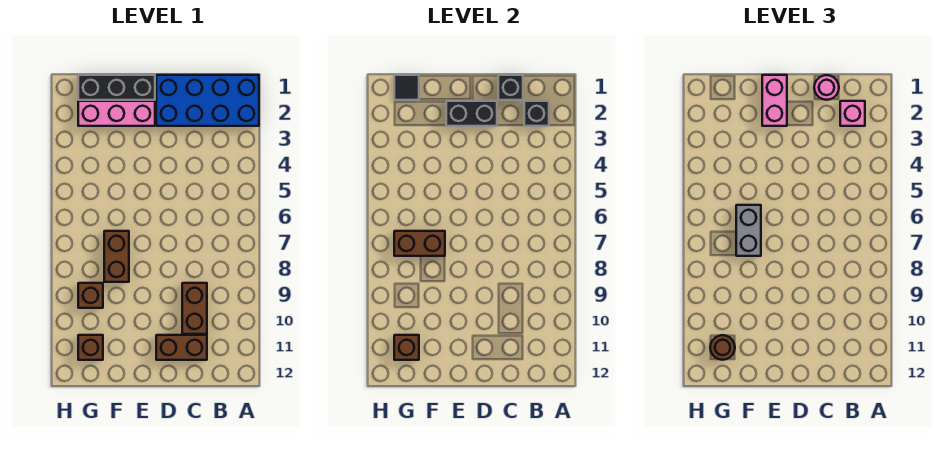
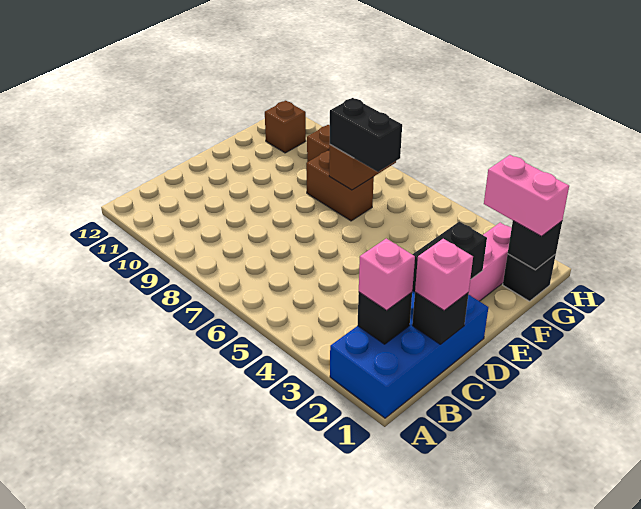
pink 1x1 round brick [814,75,839,100] -> pink 1x1 brick [415,239,473,310]
brown 1x2 brick [182,283,207,334] -> none
brown 1x2 brick [156,335,207,360] -> none
black 1x3 brick [78,75,155,100] -> black 1x1 brick [503,254,556,301]
pink 1x2 brick [762,75,787,126] -> pink 1x2 brick moved to [484,155,569,236]
grey 1x2 brick [736,205,761,256] -> black 1x2 brick [330,98,402,172]
black 1x1 tile [394,75,419,100] -> black 1x1 brick [508,221,562,270]
brown 1x1 brick [394,335,419,360] -> none
brown 1x1 round brick [710,335,735,360] -> none

